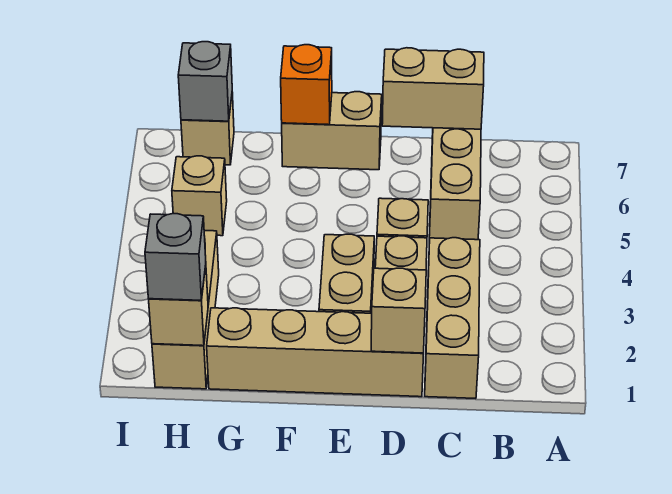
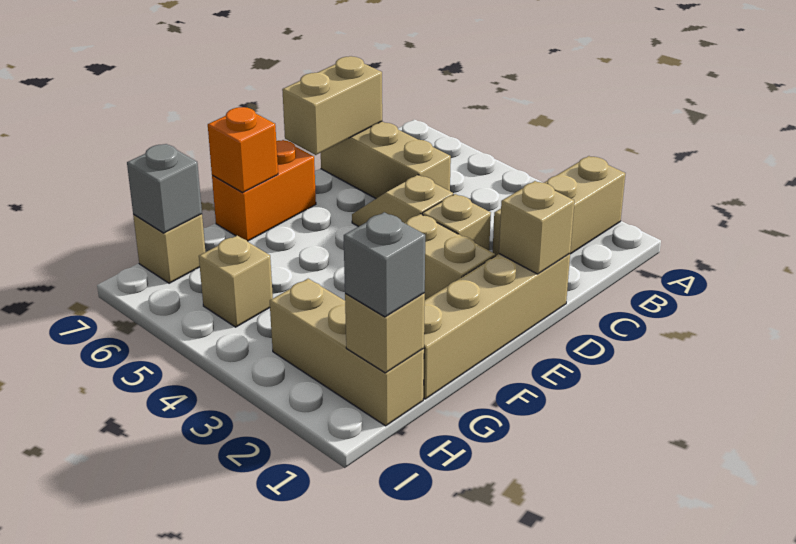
tan 1x3 brick [425,238,480,399] -> tan 1x3 brick turned to [493,156,625,256]
tan 1x2 brick [282,92,382,170] -> orange 1x2 brick [212,140,316,241]

